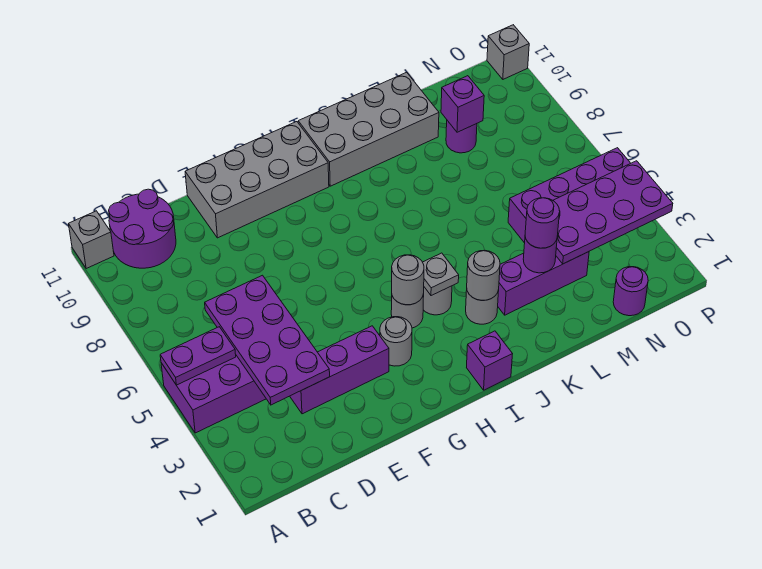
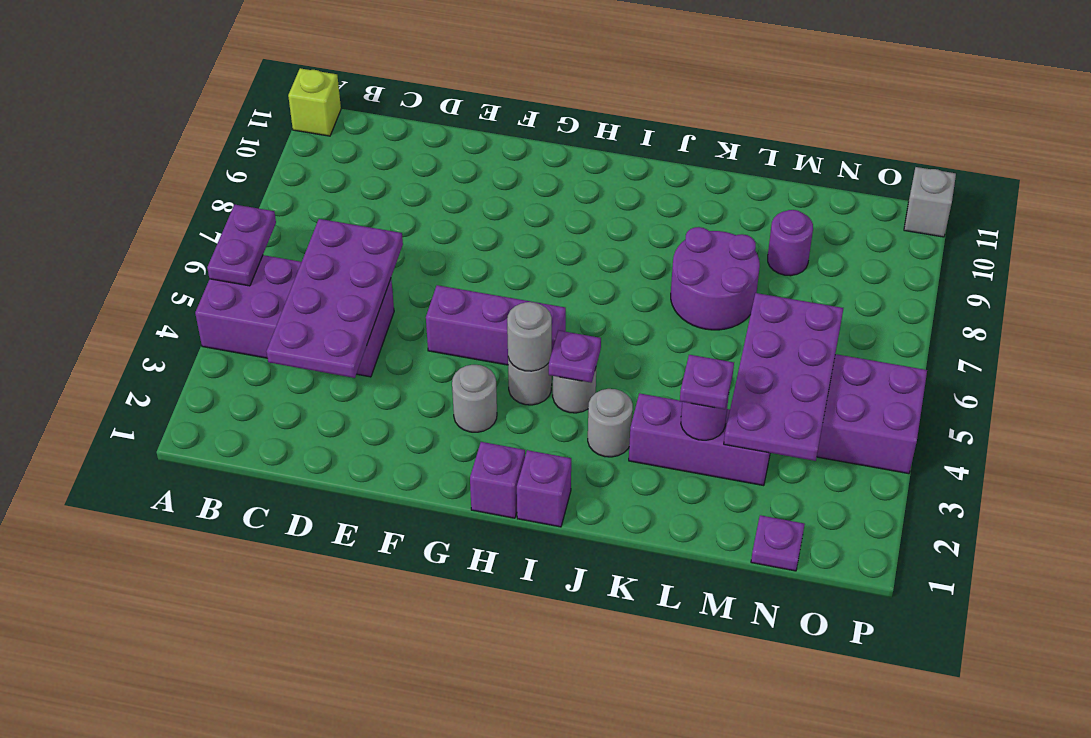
purple 1x2 plate [160,327,236,385] -> purple 1x2 plate turned to [207,205,276,286]
grey 1x1 brick [69,211,114,269] -> lime 1x1 brick [288,68,341,136]
purple 2x2 round brick [109,189,176,268] -> purple 2x2 round brick moved to [671,227,760,330]
purple 1x3 brick [290,326,389,414] -> purple 1x3 brick moved to [426,285,566,365]
grey 2x4 brick [185,122,329,238] -> none
grey 1x1 plate [423,253,459,296] -> purple 1x1 plate [549,330,601,383]
grey 2x4 brick [298,72,439,186] -> none
grey 1x1 round brick [467,250,500,300] -> none
purple 1x1 round brick [525,198,560,248] -> purple 1x1 plate [680,355,734,409]
purple 2x4 plate [553,161,673,264] -> purple 2x4 plate turned to [724,293,843,461]
purple 1x1 brick [441,76,484,132] -> purple 1x1 brick moved to [470,442,525,518]
purple 1x1 round brick [613,267,648,316] -> purple 1x1 plate [751,515,805,571]

